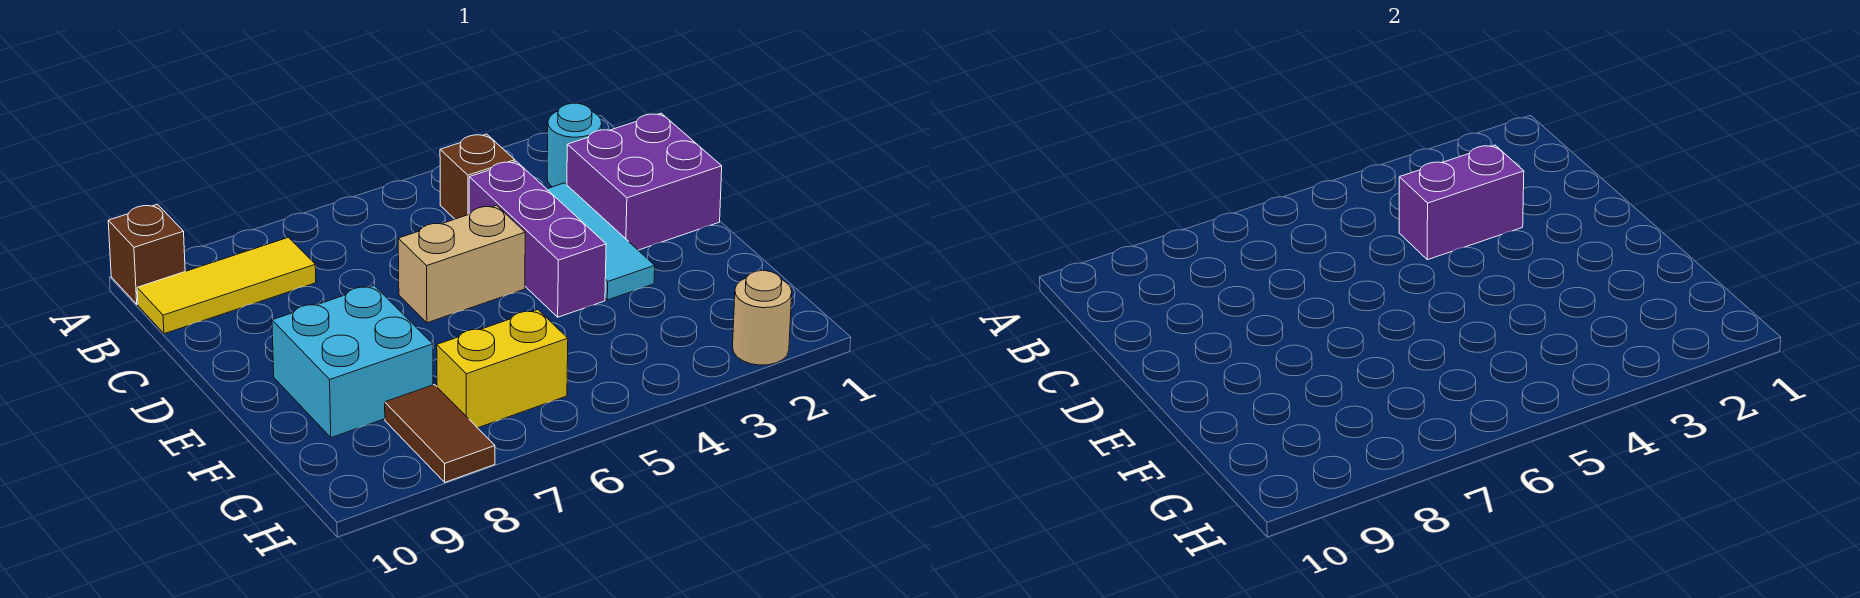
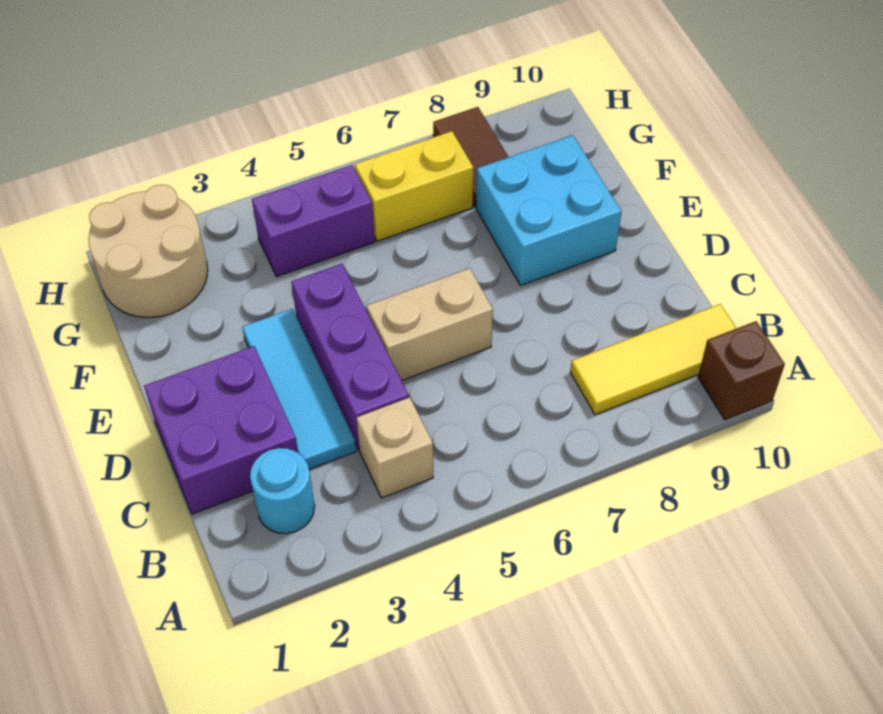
brown 1x1 brick [440,134,515,219] -> tan 1x1 brick [357,397,433,498]
purple 1x2 brick [1399,145,1524,260] -> purple 1x2 brick moved to [252,165,375,277]
tan 1x1 round brick [733,271,792,365] -> tan 2x2 round brick [88,185,208,318]

